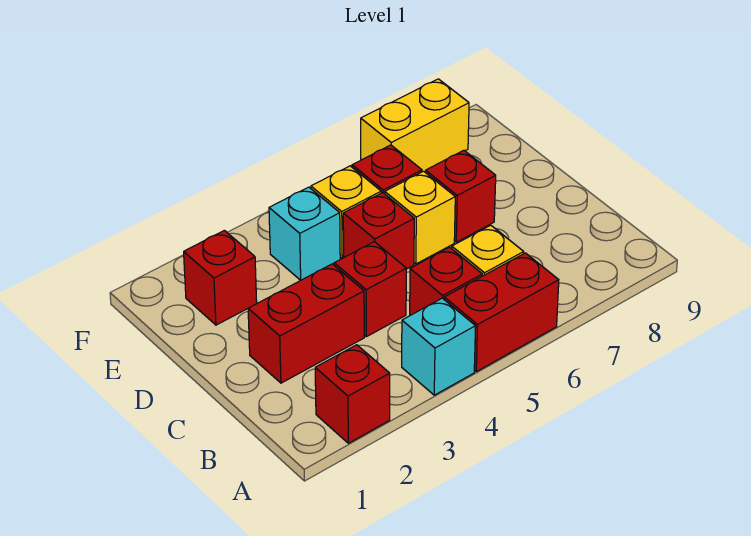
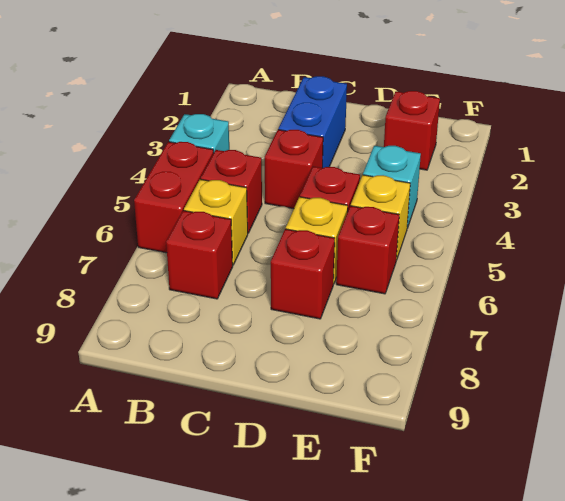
red 1x1 brick [315,345,390,443] -> red 1x1 brick moved to [166,211,233,299]
red 1x2 brick [248,264,364,383] -> blue 1x2 brick [278,76,347,168]
yellow 1x2 brick [361,79,469,172] -> none

